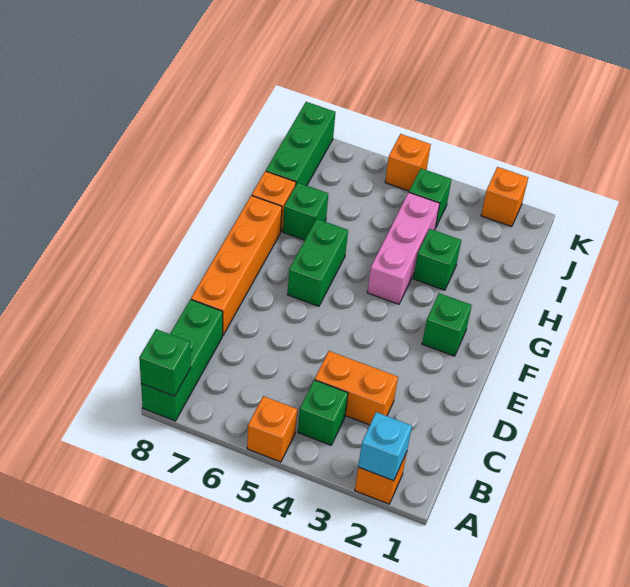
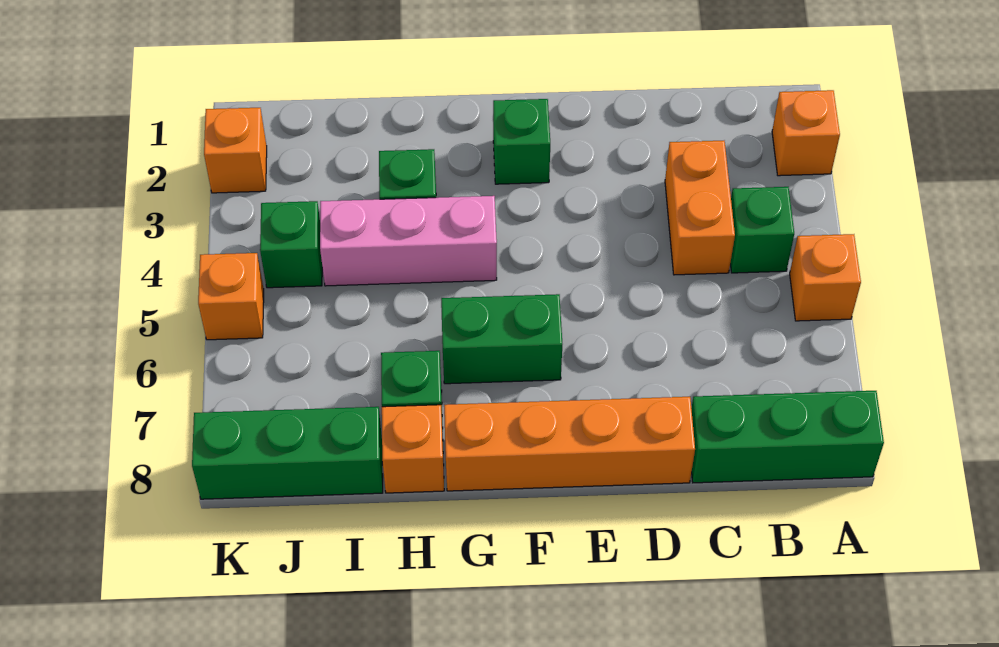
cyan 1x1 brick [358,412,412,481] -> none
green 1x1 brick [139,329,191,396] -> none

